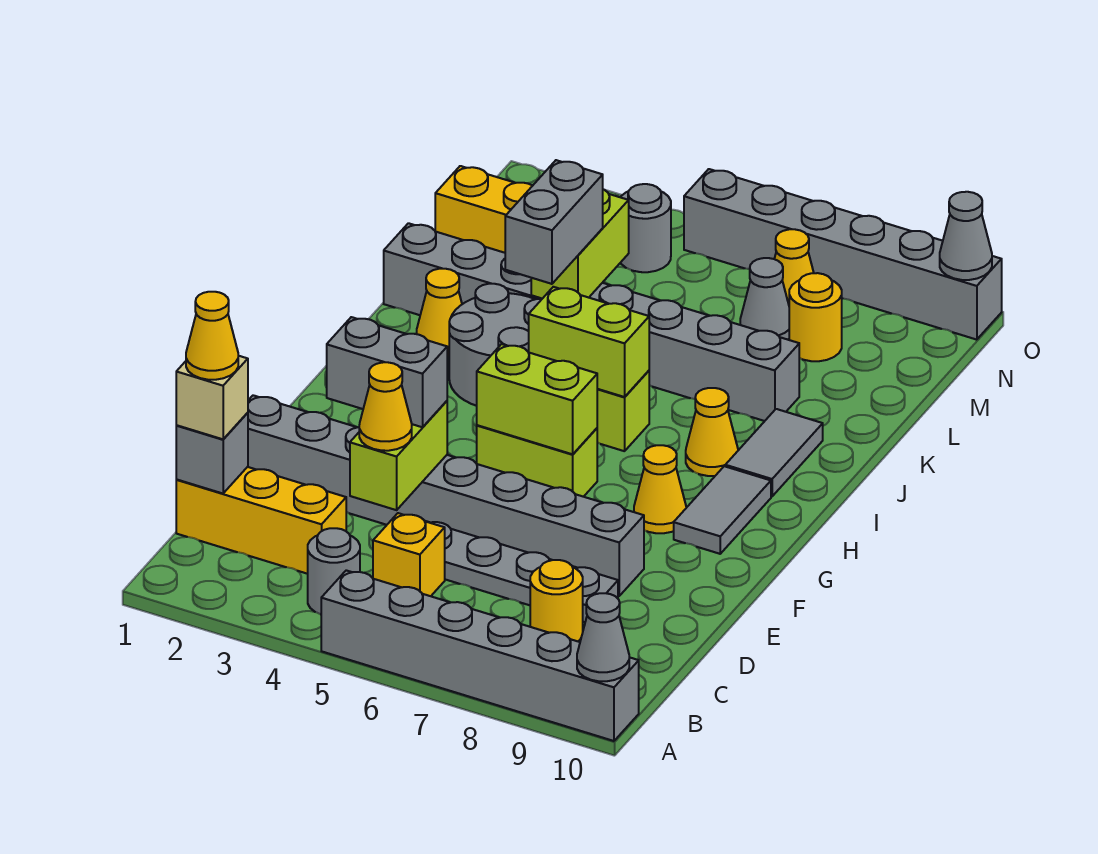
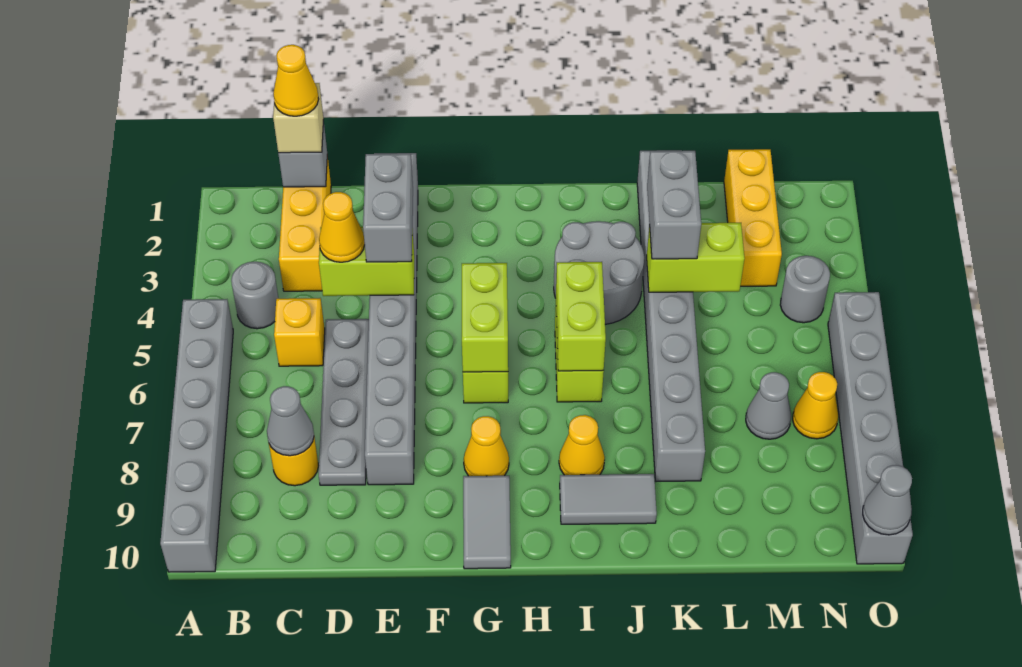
grey 1x1 cone [577,593,629,681] -> grey 1x1 cone moved to [267,386,314,456]
grey 1x2 tile [674,466,771,554] -> grey 1x2 tile turned to [463,476,511,569]
yellow 1x1 cone [416,269,462,357] -> none
grey 1x2 brick [505,160,603,284] -> grey 1x2 brick turned to [647,151,701,259]
yellow 1x1 round brick [789,273,842,361] -> none

